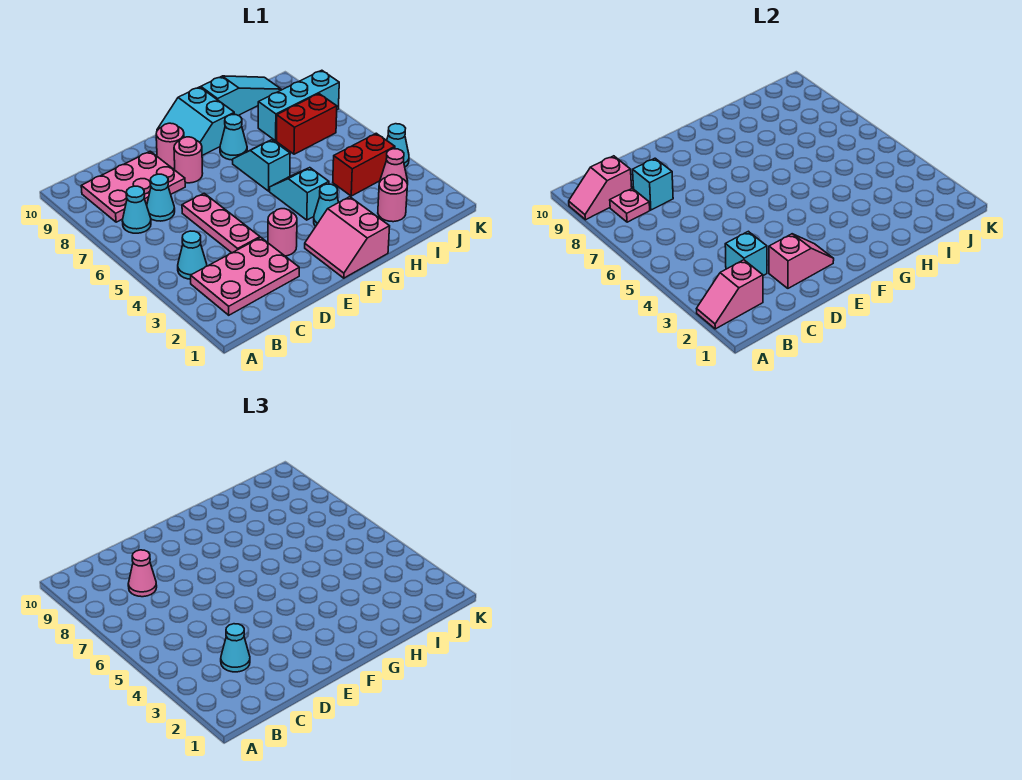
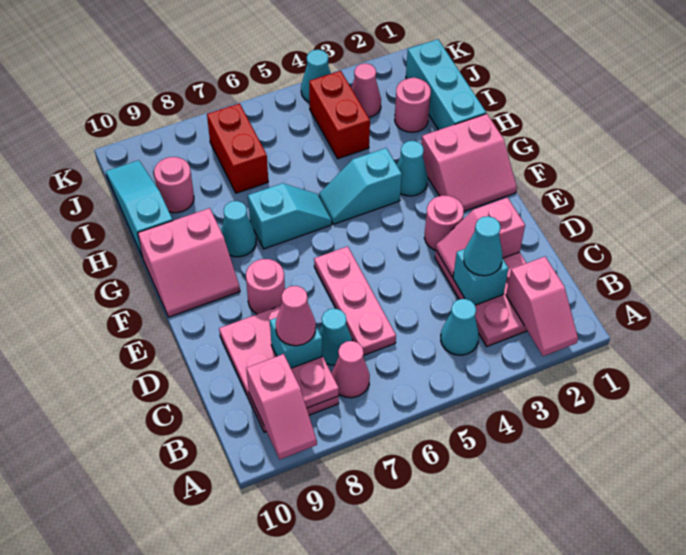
cyan 1x1 cone [122,186,151,233] -> pink 1x1 cone [332,341,370,398]
pink 1x2 slope [769,234,834,288] -> pink 1x2 slope turned to [436,198,525,277]
pink 1x3 plate [182,193,260,253] -> pink 1x3 plate turned to [314,246,396,355]
pink 1x1 round brick [156,123,184,169] -> pink 1x1 round brick moved to [154,157,194,213]
cyan 2x2 slope [157,87,235,155] -> pink 2x2 slope [138,208,240,317]
cyan 1x2 slope [233,140,290,191] -> cyan 1x2 slope turned to [248,183,332,249]
cyan 1x3 brick [258,70,339,141] -> cyan 1x3 brick moved to [406,39,486,130]

